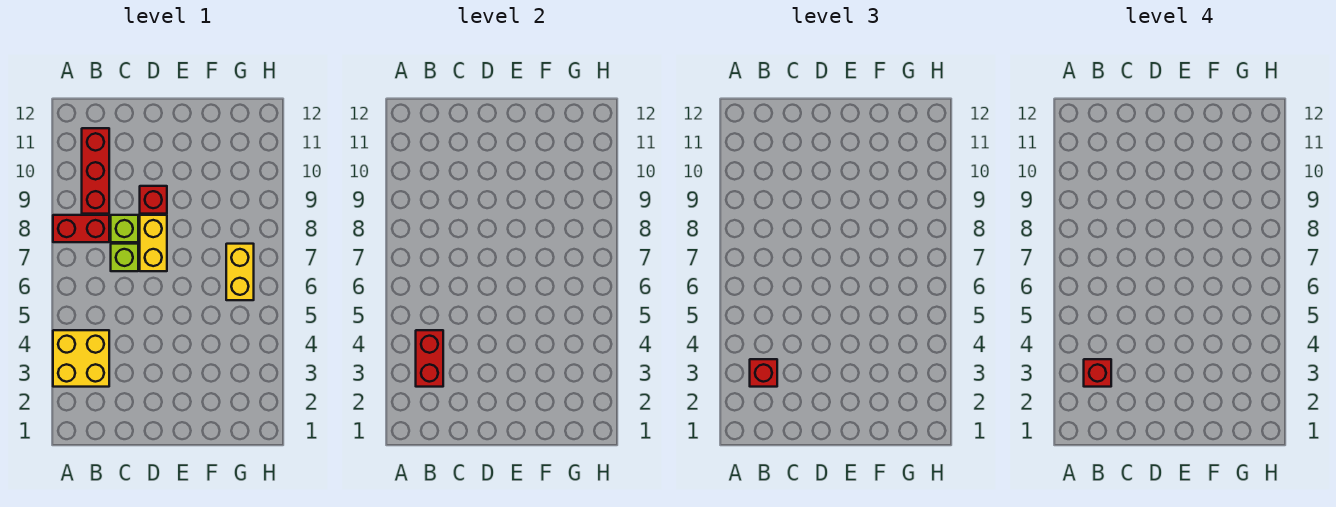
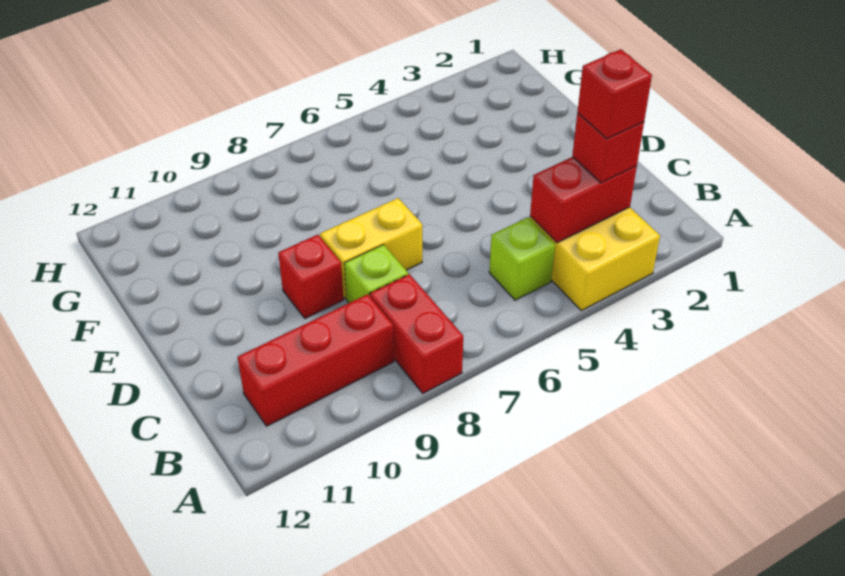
lime 1x1 brick [111,244,138,271] -> lime 1x1 brick moved to [489,217,555,300]
yellow 1x2 brick [226,244,254,300] -> none

